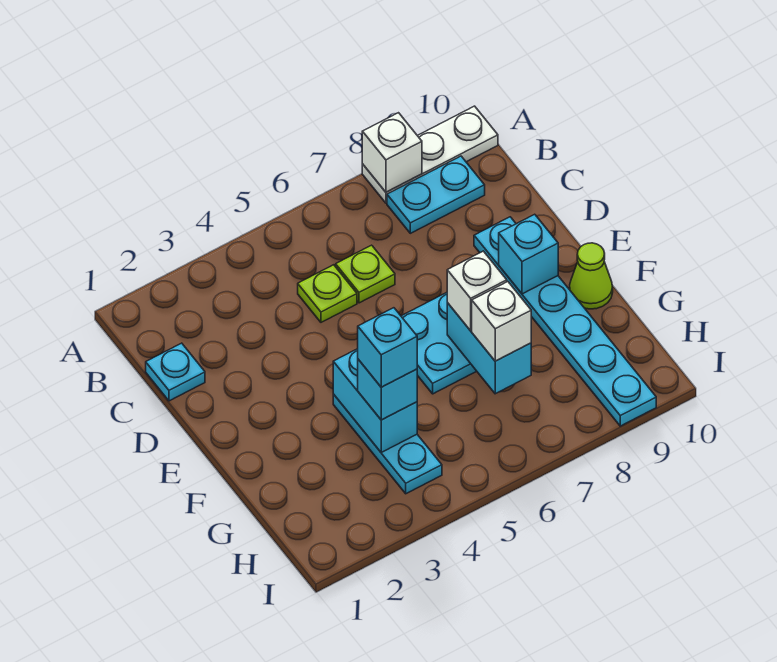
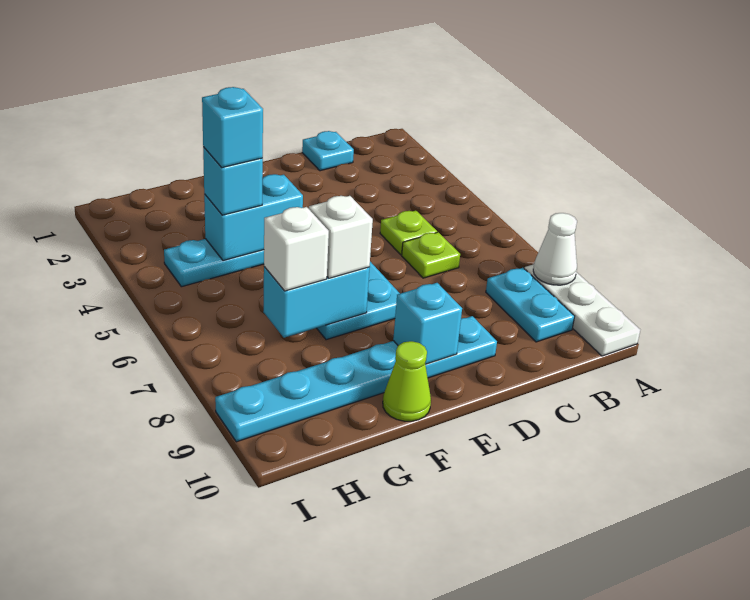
white 1x1 brick [362,113,422,192] -> white 1x1 cone [533,213,577,285]

